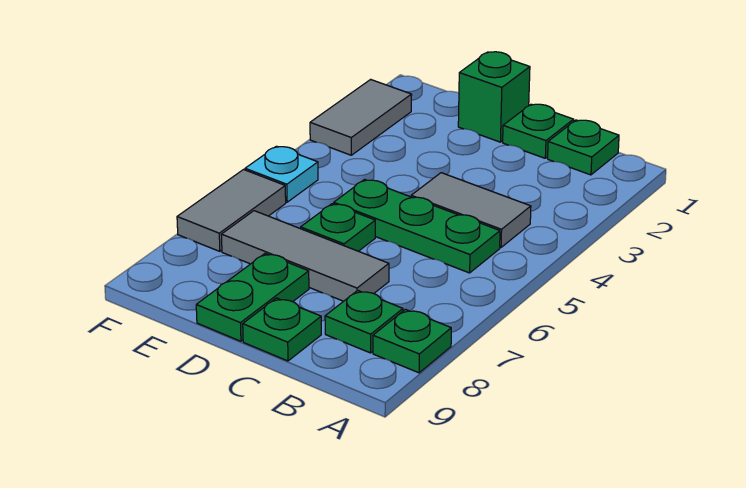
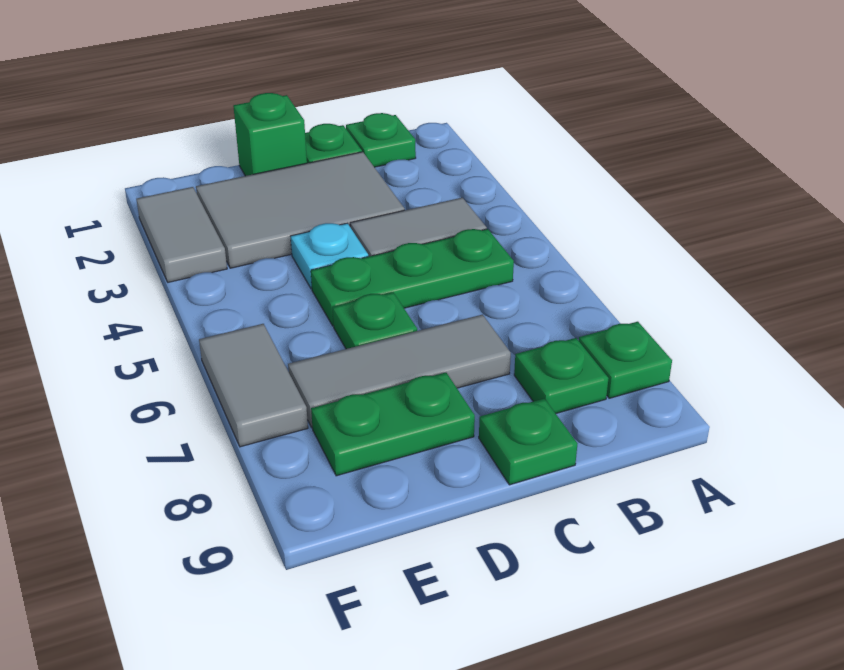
none -> grey 2x3 tile [196,152,405,268]
green 1x2 plate [196,254,309,341] -> green 1x2 plate turned to [311,373,475,476]
cyan 1x1 plate [245,146,318,202] -> cyan 1x1 plate moved to [291,223,369,289]

